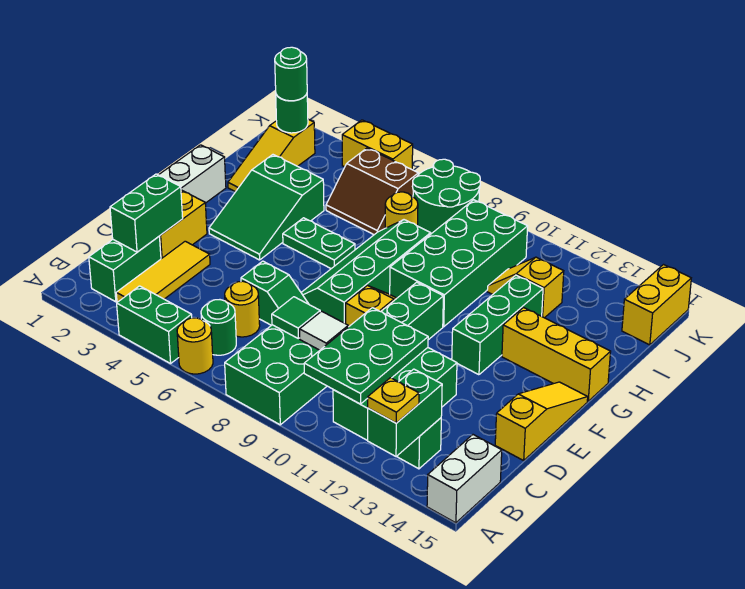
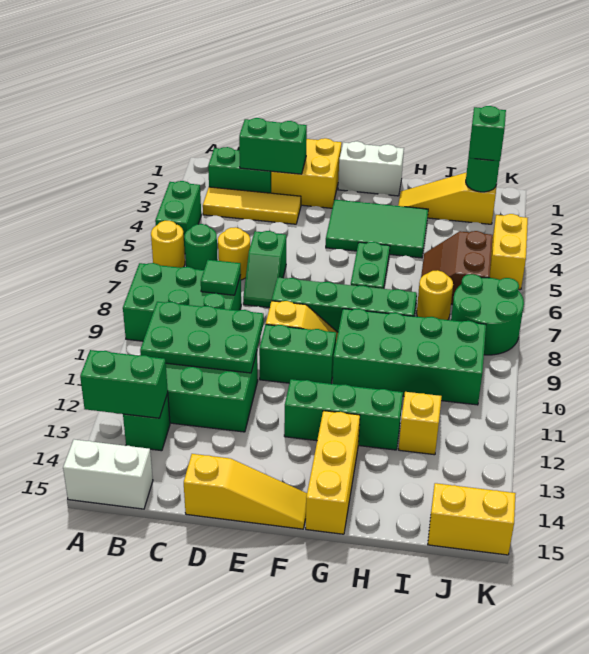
yellow 1x1 plate [368,378,419,423] -> none
white 1x1 tile [300,311,348,350] -> none
green 2x3 slope [209,155,324,260] -> green 2x3 tile [326,200,428,258]
green 1x1 round brick [275,47,307,101] -> green 1x1 brick [468,106,506,161]

